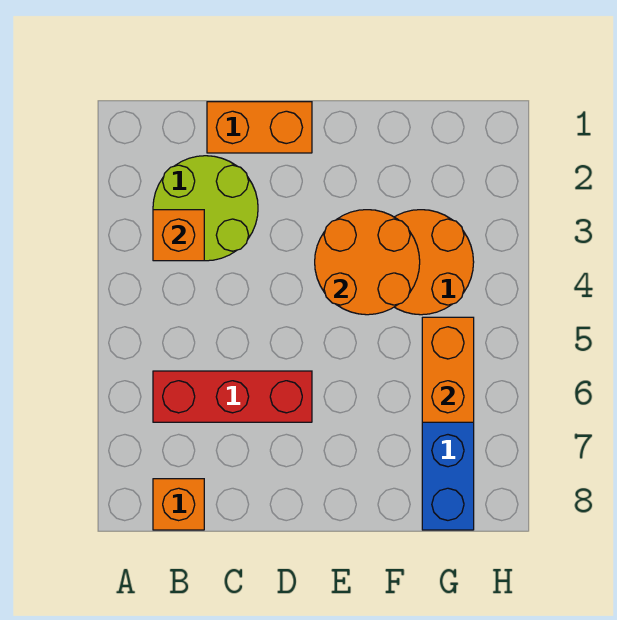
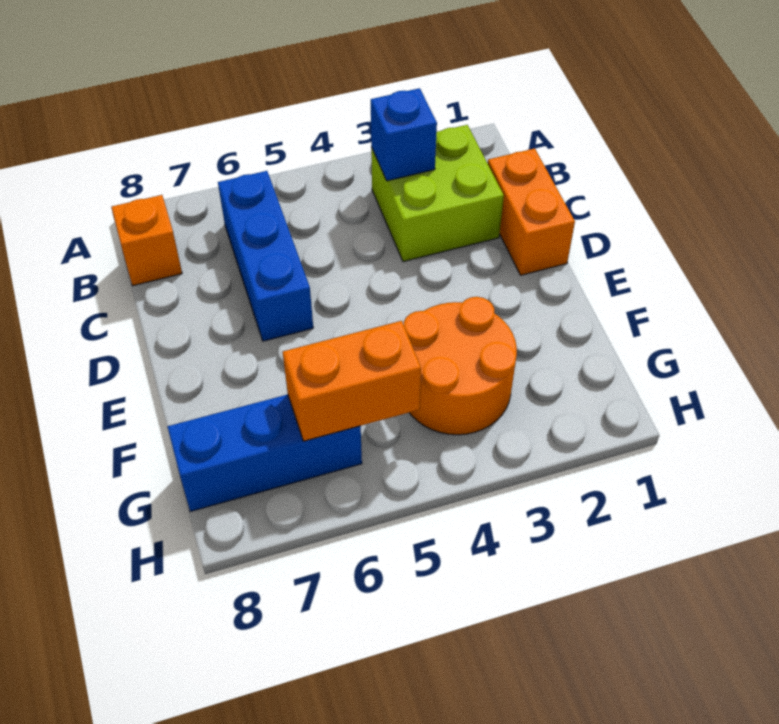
lime 2x2 round brick [153,156,258,261] -> lime 2x2 brick [371,125,504,262]
orange 1x1 brick [153,210,204,261] -> blue 1x1 brick [371,88,437,181]
red 1x3 brick [153,371,312,422] -> blue 1x3 brick [218,171,313,341]
orange 2x2 round brick [315,210,420,315] -> none

